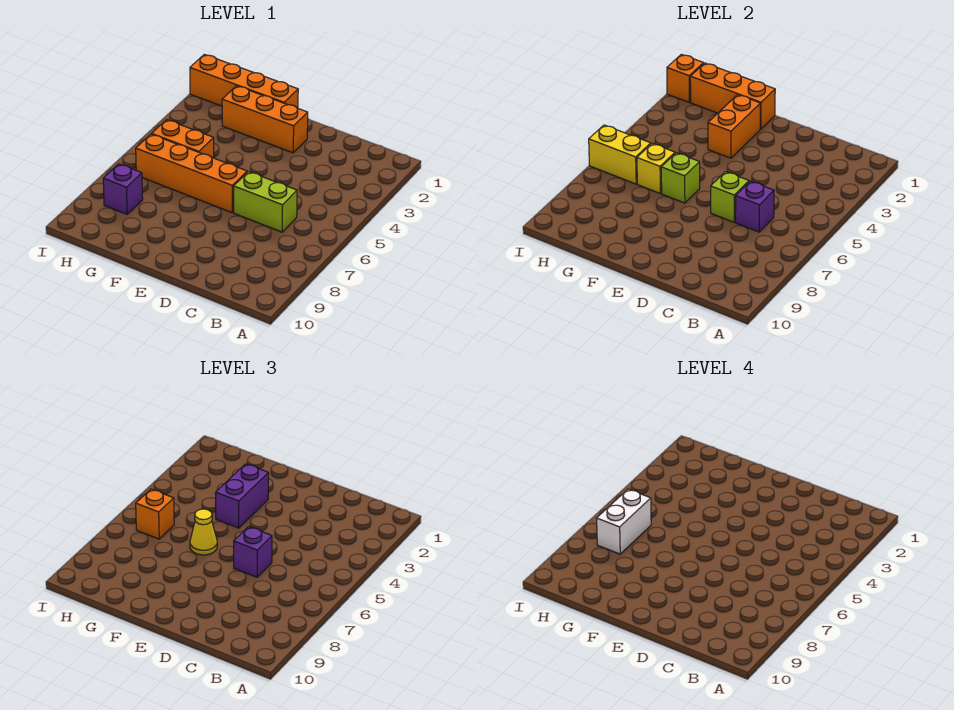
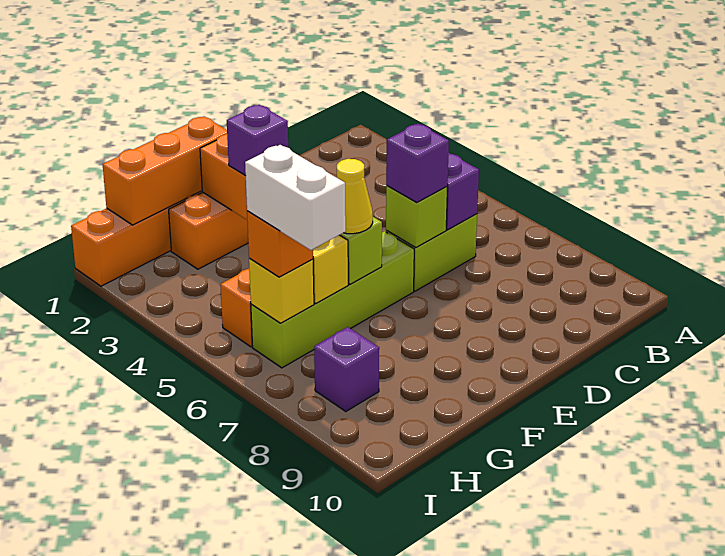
orange 1x4 brick [136,134,247,212] -> lime 1x4 brick [251,231,414,368]
purple 1x2 brick [216,464,269,528] -> purple 1x1 brick [227,105,288,176]
yellow 1x2 brick [589,125,651,184] -> yellow 1x1 brick [249,258,314,323]
orange 1x1 brick [667,54,704,102] -> none

